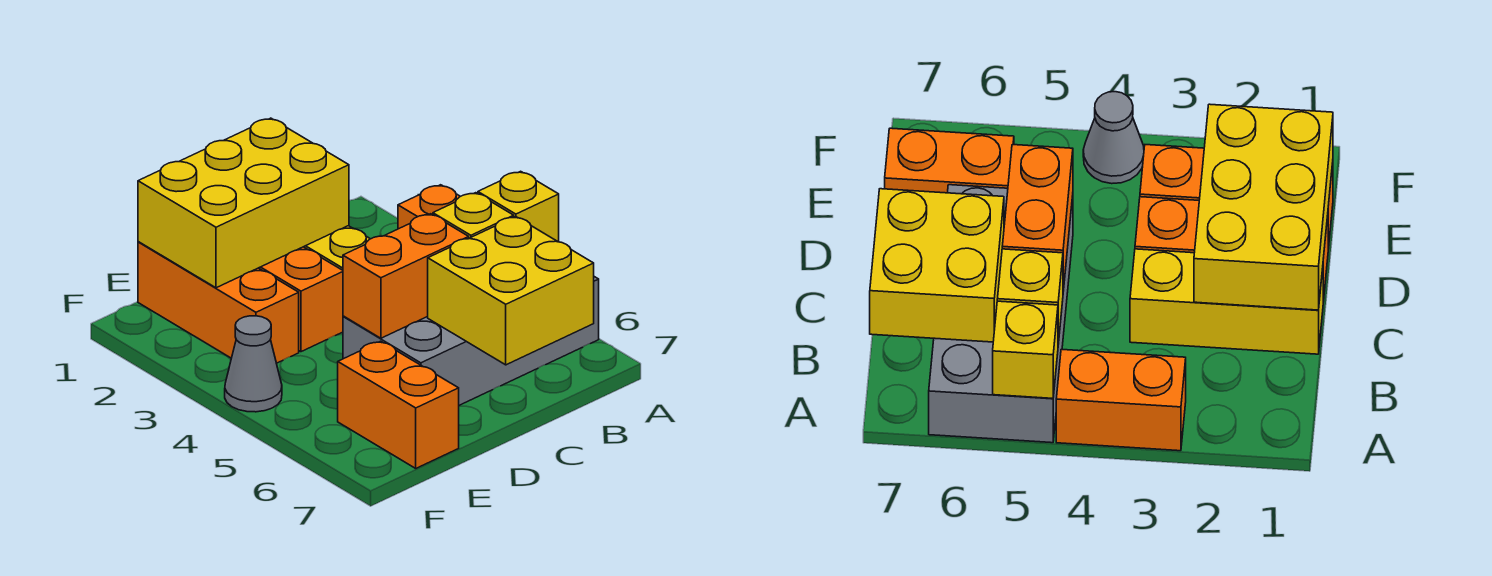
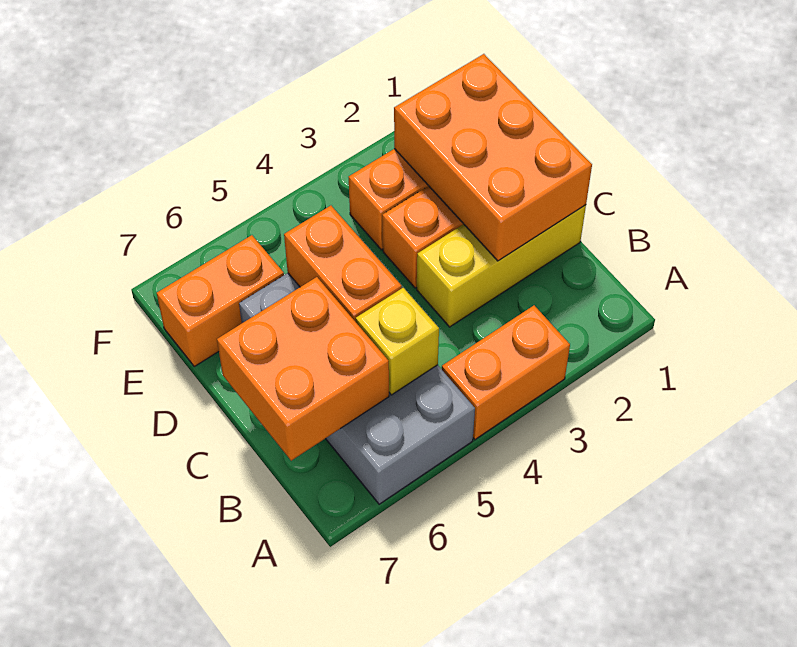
yellow 1x1 brick [478,171,559,242] -> none
yellow 2x2 brick [428,217,594,365] -> orange 2x2 brick [217,277,389,461]
yellow 2x3 brick [138,118,349,288] -> orange 2x3 brick [394,54,592,261]
grey 1x1 cone [225,316,282,412] -> none

